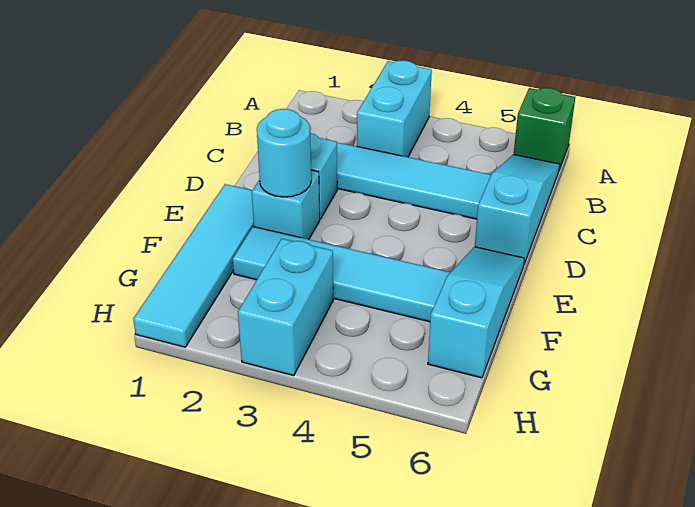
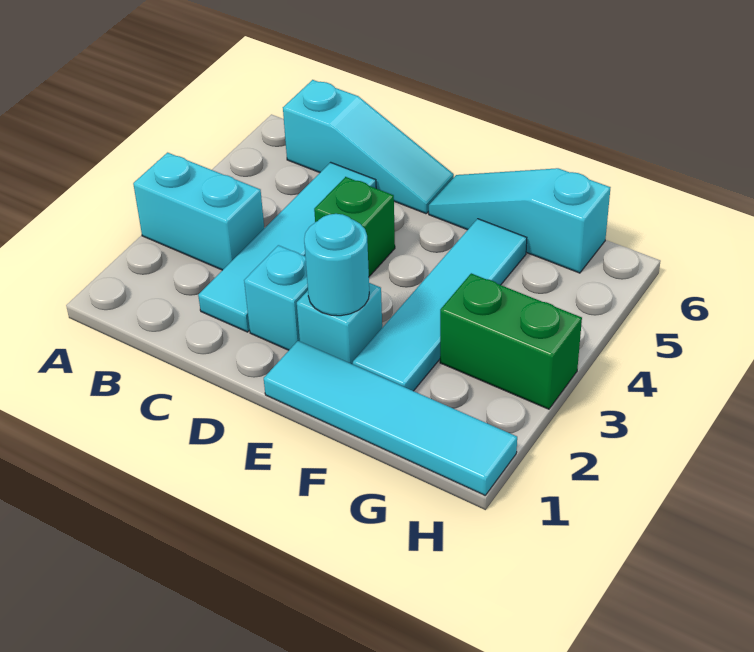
green 1x1 brick [513,88,575,170] -> green 1x1 brick moved to [314,177,395,276]
cyan 1x3 slope [475,155,560,264] -> cyan 1x3 slope turned to [283,80,454,214]
cyan 1x2 brick [238,239,333,376] -> green 1x2 brick [440,273,582,409]

